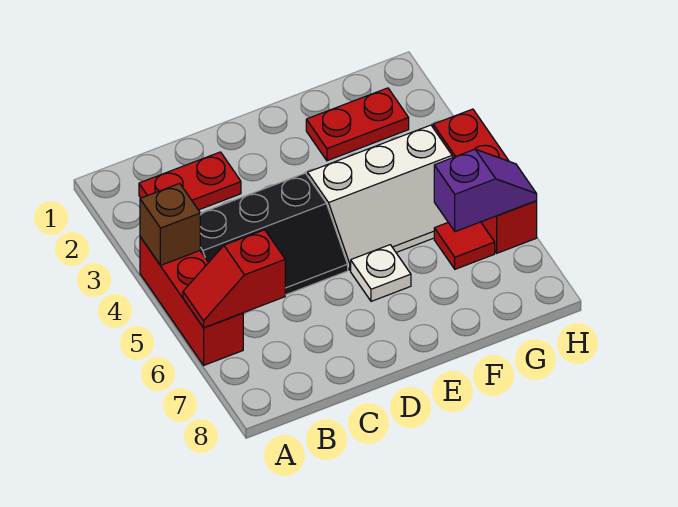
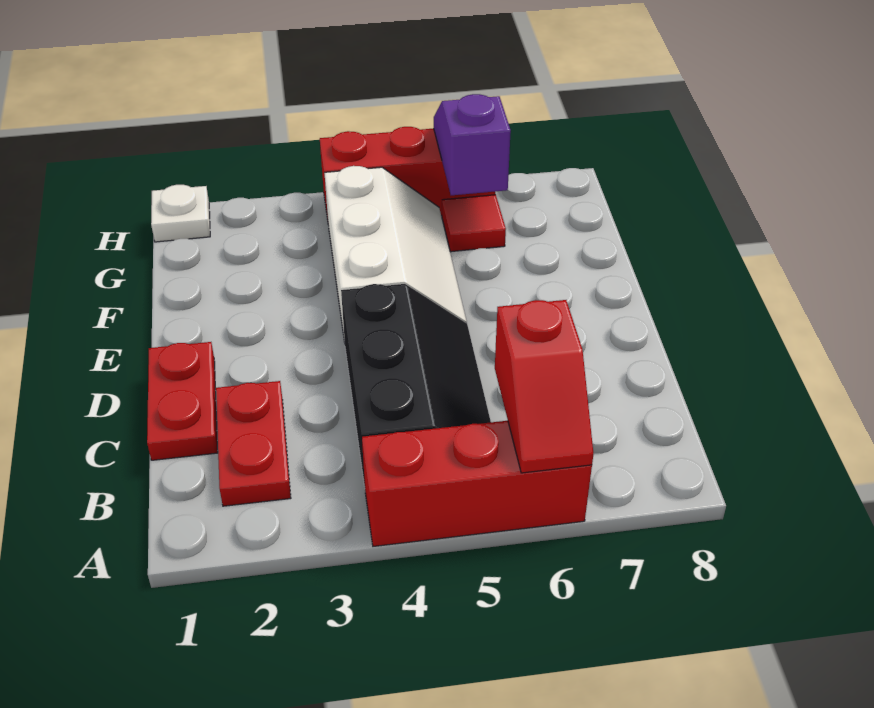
brown 1x1 brick [140,183,200,265] -> none
white 1x1 plate [351,245,411,301] -> white 1x1 plate moved to [151,185,210,242]
red 1x2 plate [306,88,409,161] -> red 1x2 plate moved to [147,342,218,460]

